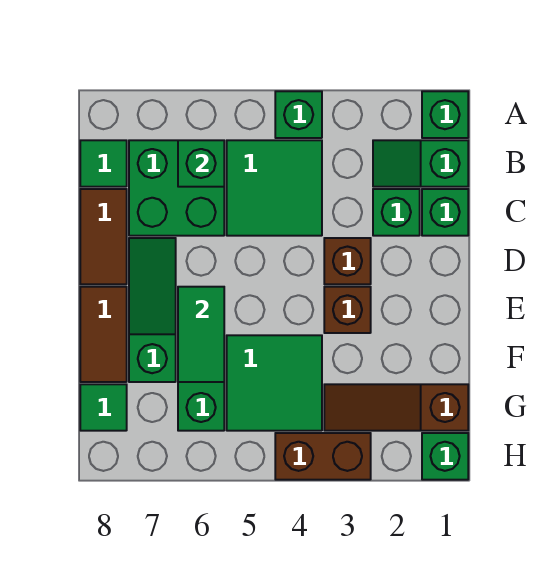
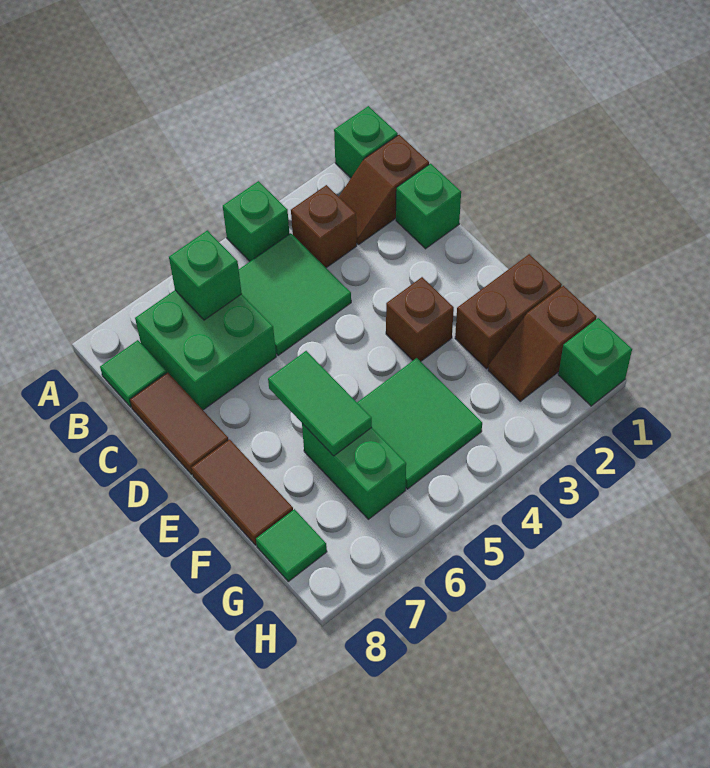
green 1x2 slope [373,140,468,187] -> brown 1x2 slope [339,135,429,244]
green 1x1 brick [373,189,420,236] -> none
brown 1x1 brick [324,238,371,284] -> brown 1x1 brick moved to [291,185,357,268]
green 1x3 slope [129,238,176,382] -> none
brown 1x3 slope [324,384,468,431] -> brown 1x2 slope [488,286,596,401]
brown 1x2 brick [275,433,371,480] -> brown 1x2 brick moved to [455,254,562,369]

